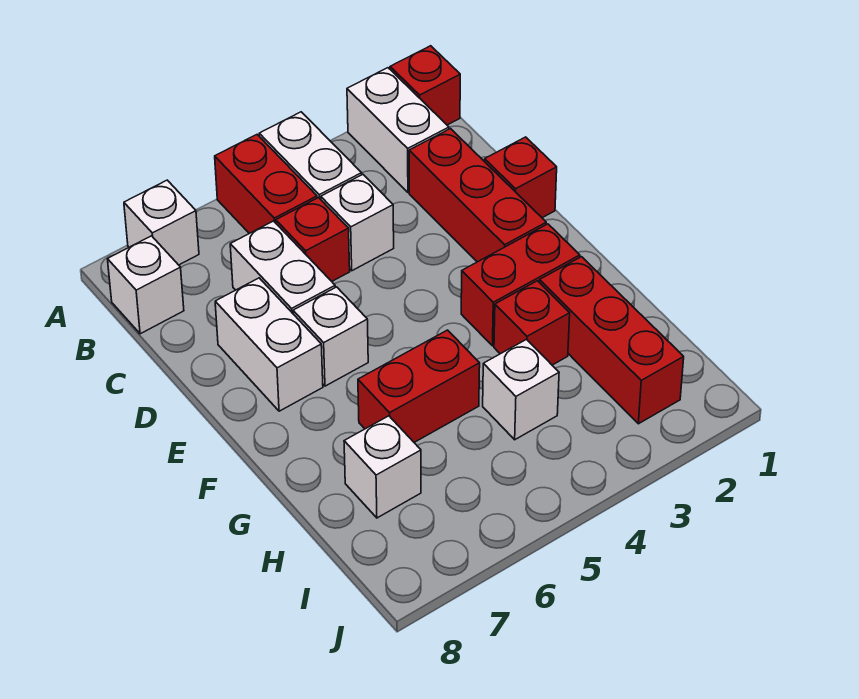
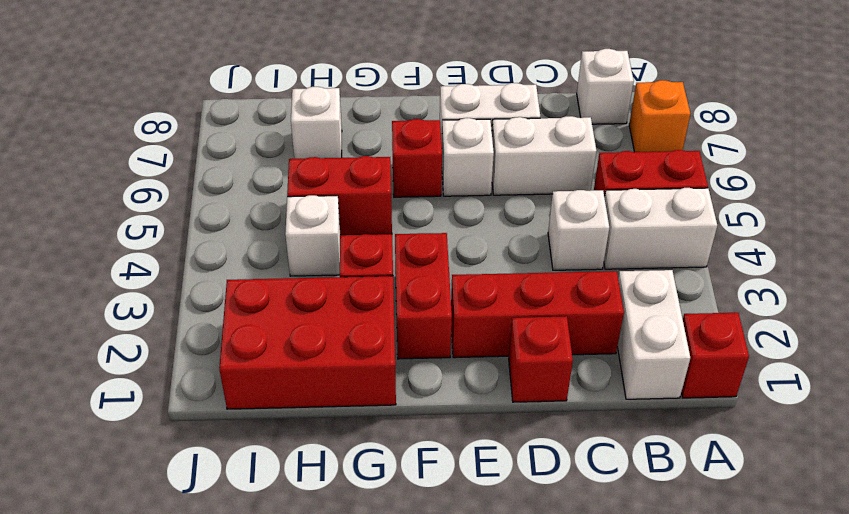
white 1x2 brick [347,68,449,192] -> white 1x2 brick turned to [617,270,690,399]
white 1x1 brick [124,180,199,265] -> orange 1x1 brick [629,80,690,152]
red 1x1 brick [276,198,350,281] -> red 1x1 brick moved to [392,119,442,197]
red 1x3 brick [539,257,684,424] -> red 2x3 brick [219,276,396,409]
red 1x2 brick [358,330,480,442] -> red 1x2 brick turned to [287,156,392,235]

